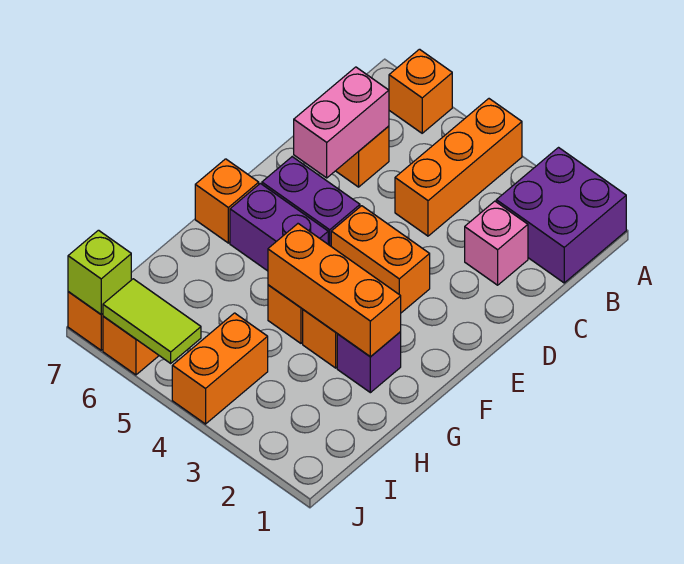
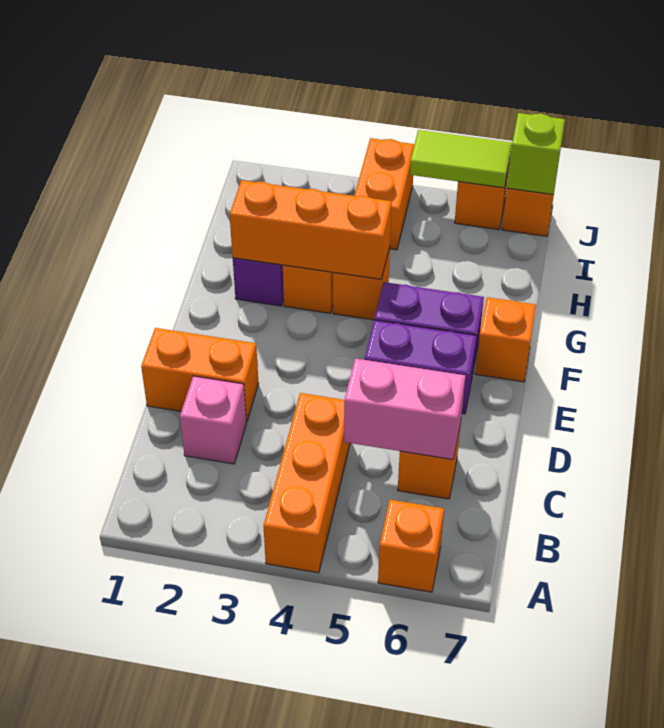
purple 2x2 brick [496,148,626,283] -> none
pink 1x2 brick [294,67,389,178] -> pink 1x2 brick turned to [344,358,465,459]
orange 1x2 brick [331,206,430,313] -> orange 1x2 brick moved to [141,328,259,422]

